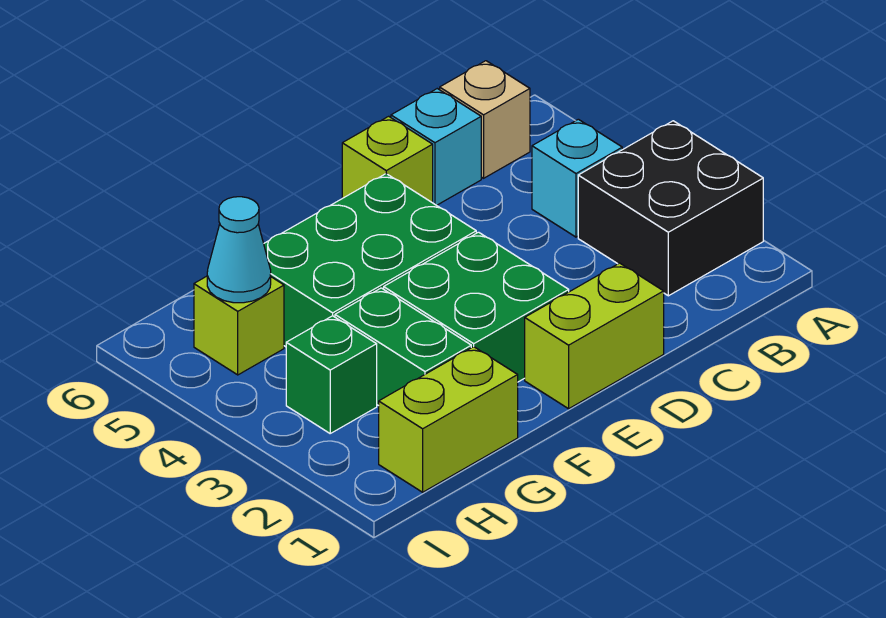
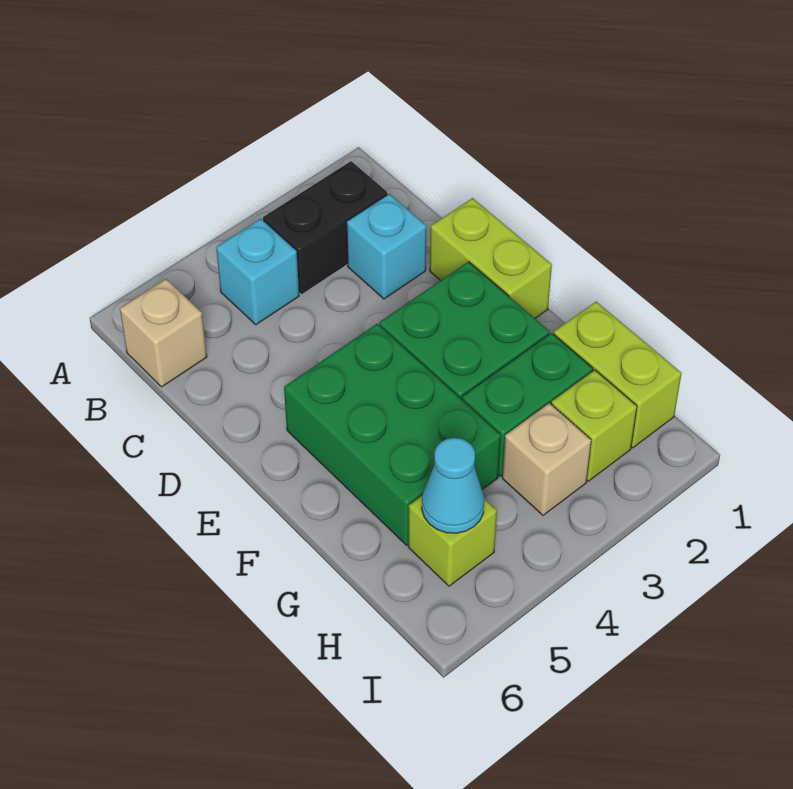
black 2x2 brick [578,121,763,296] -> black 1x2 brick [263,161,387,295]
cyan 1x1 brick [391,89,481,205] -> cyan 1x1 brick moved to [347,194,427,299]
lime 1x1 brick [342,116,433,203] -> lime 1x1 brick moved to [551,370,637,481]
green 1x1 brick [286,316,377,433] -> tan 1x1 brick [502,403,591,515]

